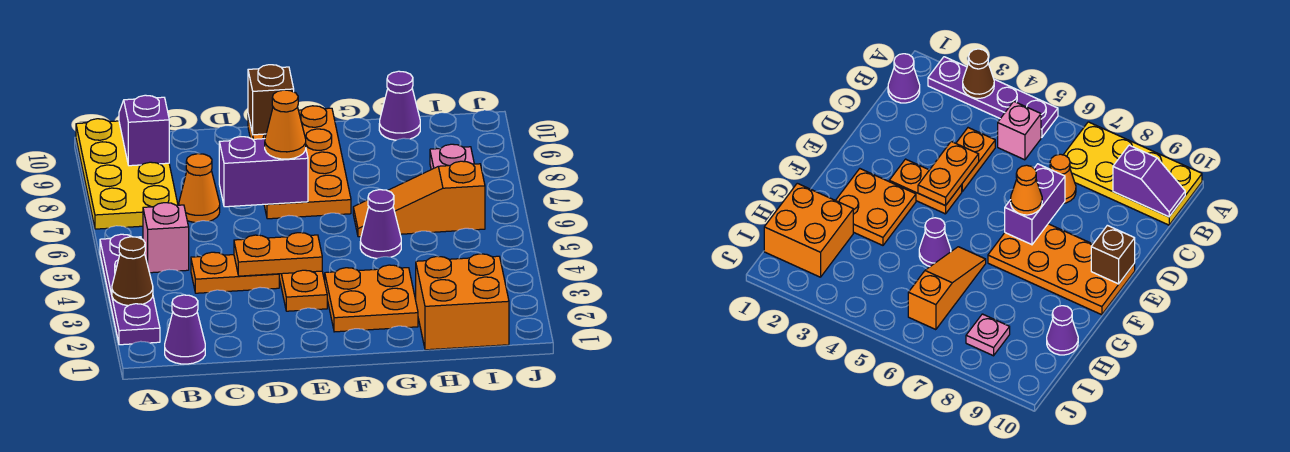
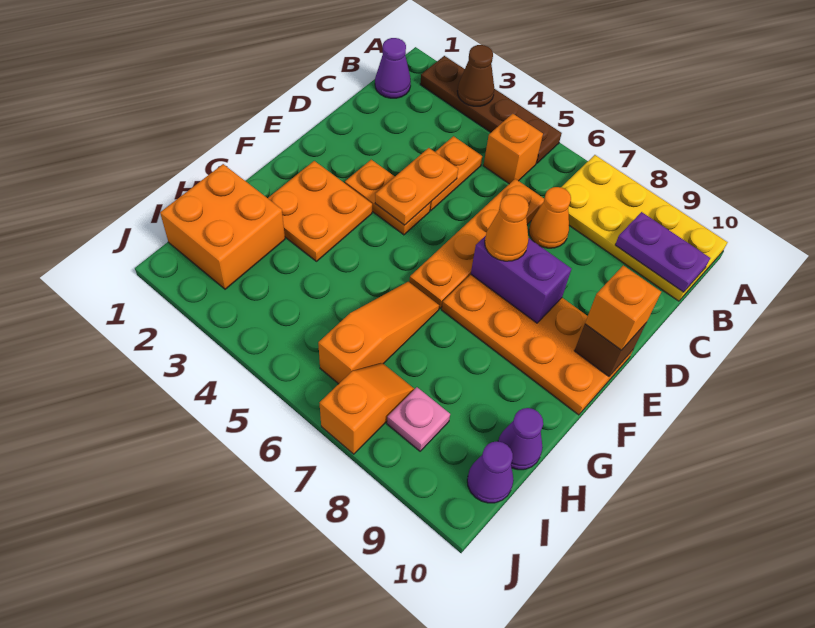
purple 1x4 plate [100,234,160,345] -> brown 1x4 plate [420,56,562,163]
pink 1x1 brick [143,203,189,273] -> orange 1x1 brick [484,114,543,184]
purple 1x2 slope [119,95,169,166] -> purple 1x2 plate [615,212,710,292]
none -> orange 1x4 plate [409,179,544,309]
purple 1x2 brick [219,137,308,207] -> purple 1x2 brick turned to [471,236,571,323]
none -> orange 1x1 brick [585,265,661,350]
purple 1x1 cone [360,190,401,258] -> purple 1x1 cone moved to [467,441,514,503]
none -> orange 1x2 slope [320,363,414,454]

